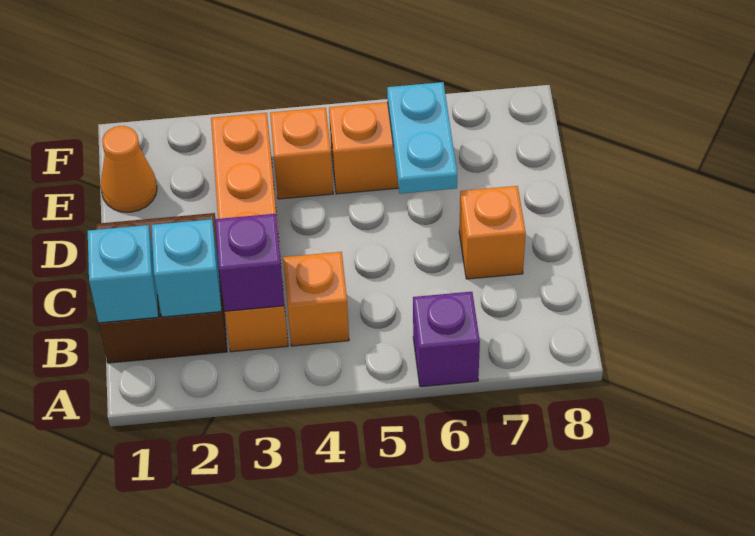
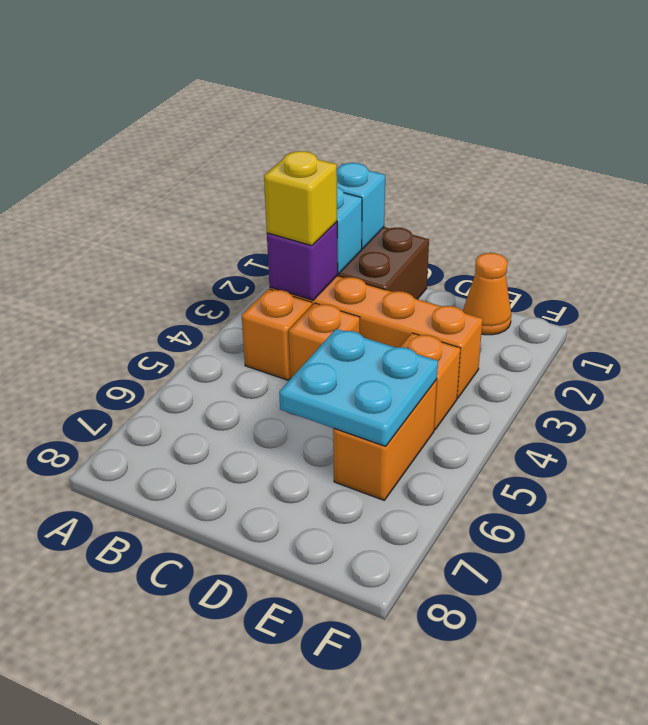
purple 1x1 brick [413,292,480,387] -> none
none -> yellow 1x1 brick [264,151,337,246]
orange 1x1 brick [459,186,526,279] -> orange 1x1 brick moved to [289,303,360,378]
cyan 1x2 plate [387,82,457,194] -> cyan 2x2 plate [279,329,438,446]

